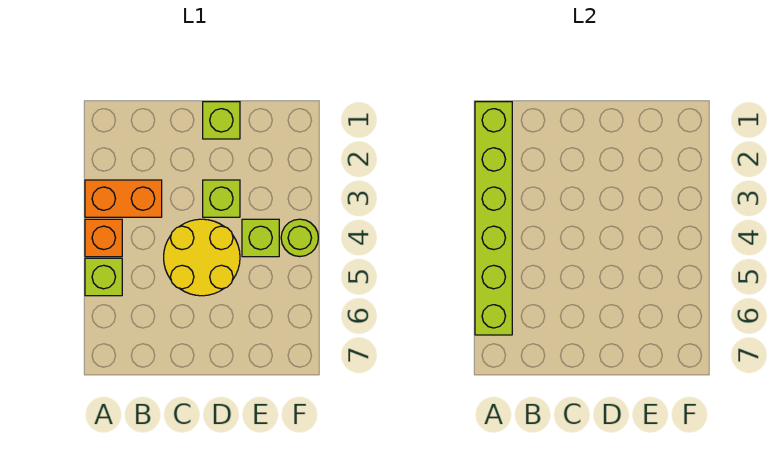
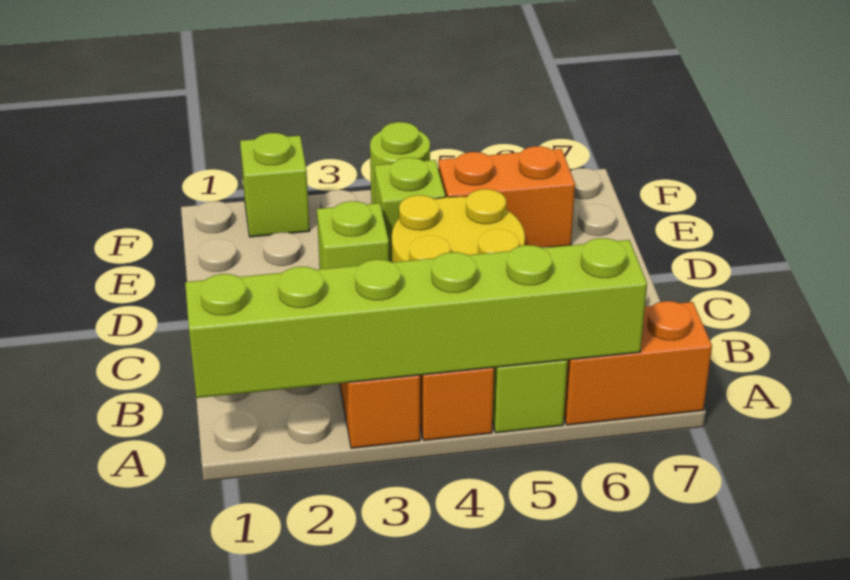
none -> orange 1x2 brick [564,301,712,425]
lime 1x1 brick [203,102,240,139] -> lime 1x1 brick moved to [240,133,310,237]
none -> orange 1x2 brick [438,146,575,248]

